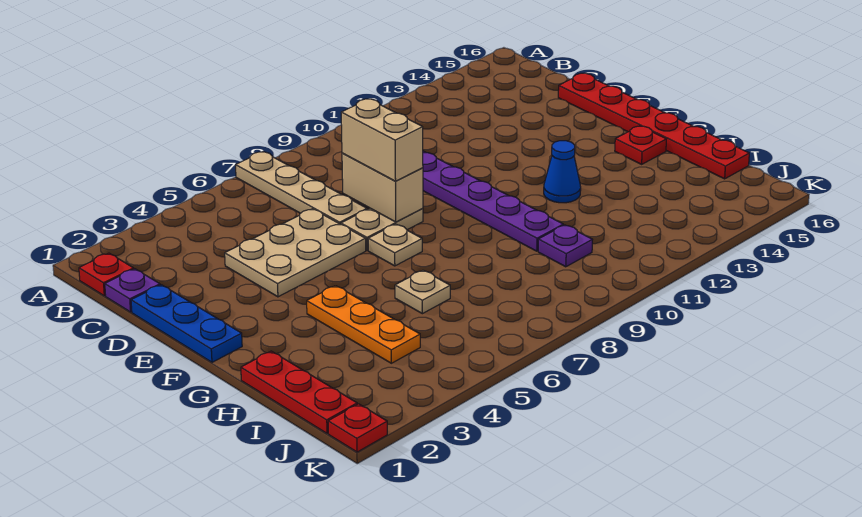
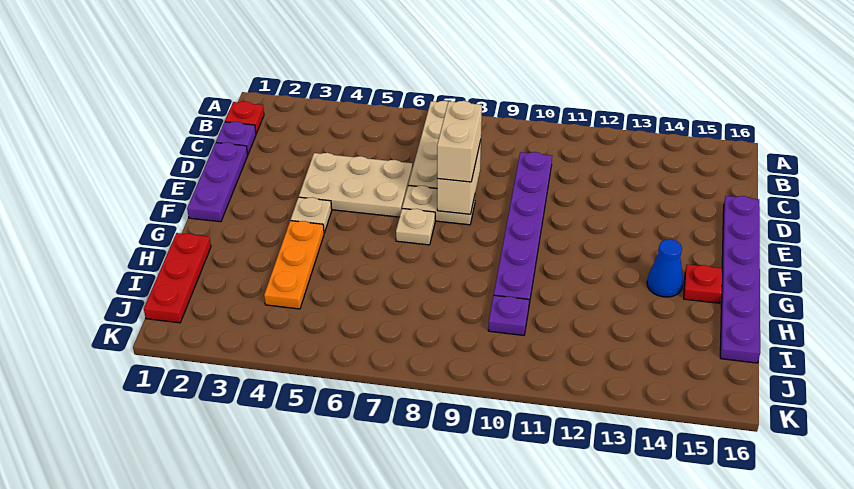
blue 1x3 plate [131,285,242,362] -> purple 1x3 plate [187,142,248,222]
red 1x6 plate [558,73,749,179] -> purple 1x6 plate [720,196,760,363]
blue 1x1 cone [544,141,581,203] -> blue 1x1 cone moved to [647,239,683,297]
tan 1x1 plate [395,270,450,314] -> tan 1x1 plate moved to [291,197,332,233]
red 1x1 plate [328,404,387,452] -> none

